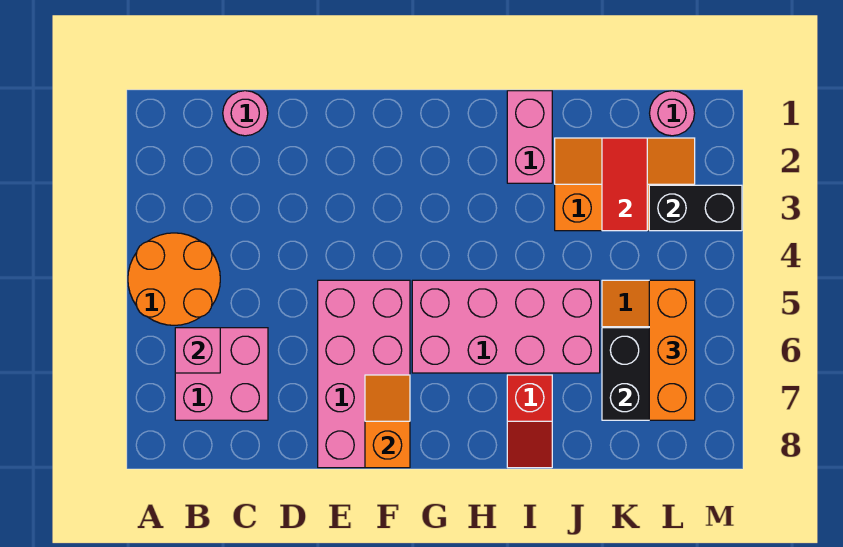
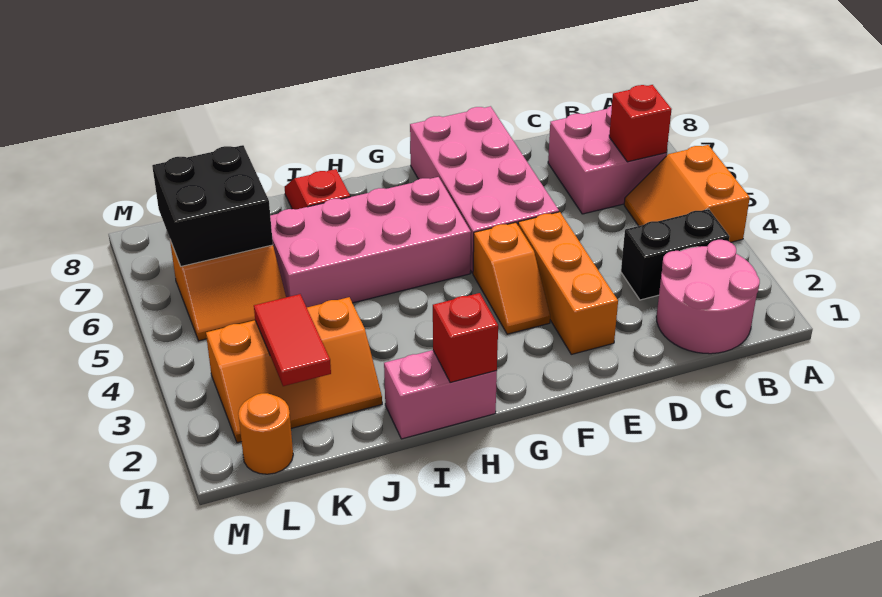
orange 2x2 round brick [128,233,220,325] -> orange 2x2 slope [624,145,750,242]
pink 1x1 brick [175,328,220,373] -> red 1x1 brick [609,85,672,162]
pink 1x1 round brick [223,91,268,136] -> pink 2x2 round brick [656,240,760,354]
orange 1x2 slope [365,375,410,468] -> orange 1x2 slope moved to [473,222,550,334]
none -> red 1x1 brick [433,293,498,383]
pink 1x2 brick [507,91,552,183] -> pink 1x2 brick turned to [384,350,497,439]
pink 1x1 round brick [650,91,695,136] -> orange 1x1 round brick [238,393,293,474]
black 1x2 brick [649,185,742,231] -> black 1x2 brick moved to [621,209,730,300]
orange 1x3 brick [649,280,695,420] -> orange 1x3 brick moved to [518,212,618,354]

